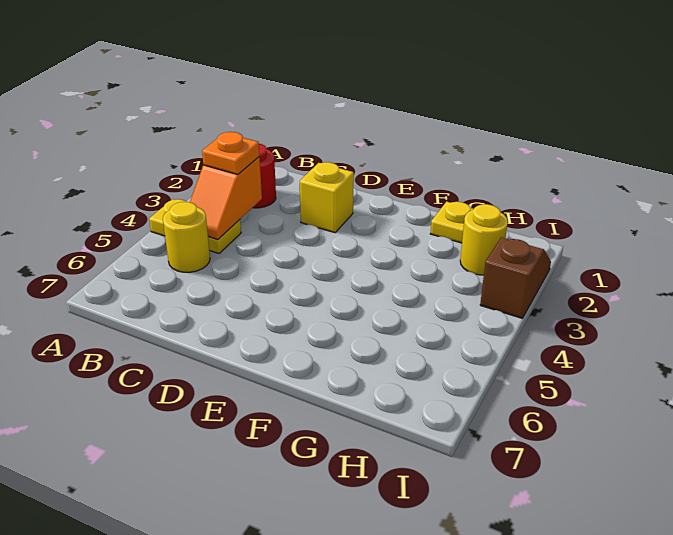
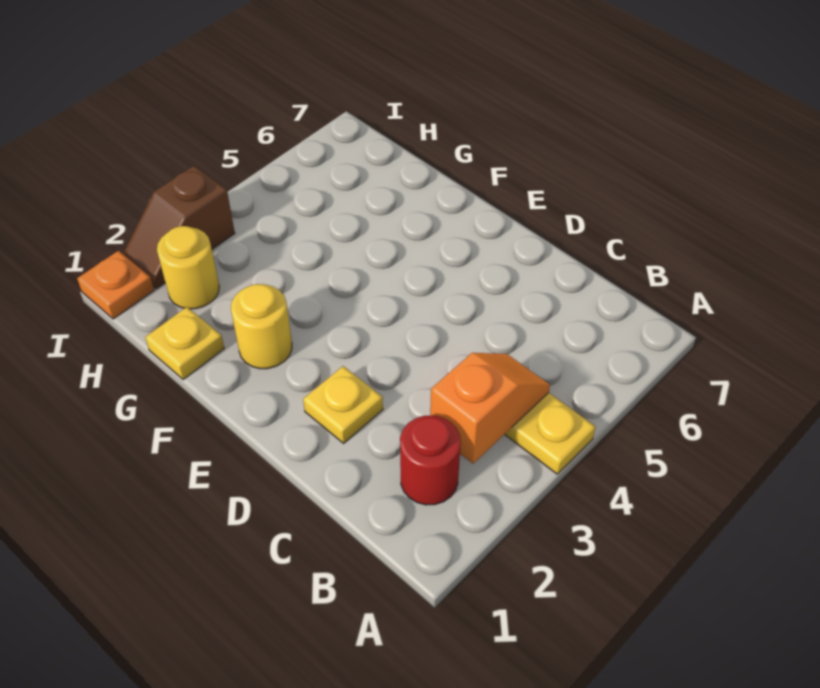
orange 1x1 plate [202,132,260,175] -> orange 1x1 plate moved to [77,251,154,319]
yellow 1x1 round brick [163,202,210,272] -> yellow 1x1 round brick moved to [231,284,292,369]
yellow 1x1 brick [299,162,354,233] -> yellow 1x1 plate [303,366,383,443]

